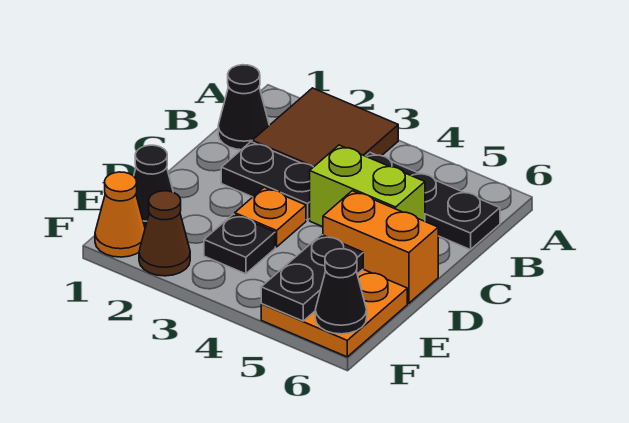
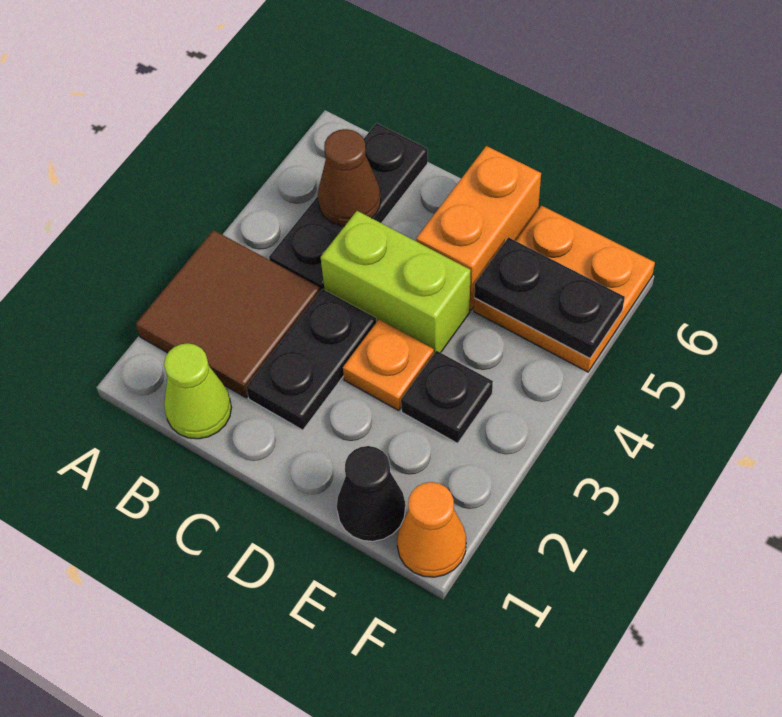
black 1x1 cone [218,65,269,150] -> lime 1x1 cone [164,343,232,439]
lime 1x2 brick [310,145,425,227] -> lime 1x2 brick turned to [321,211,471,353]
brown 1x1 cone [139,191,190,276] -> brown 1x1 cone moved to [318,129,381,226]
black 1x1 cone [315,249,367,334] -> none

